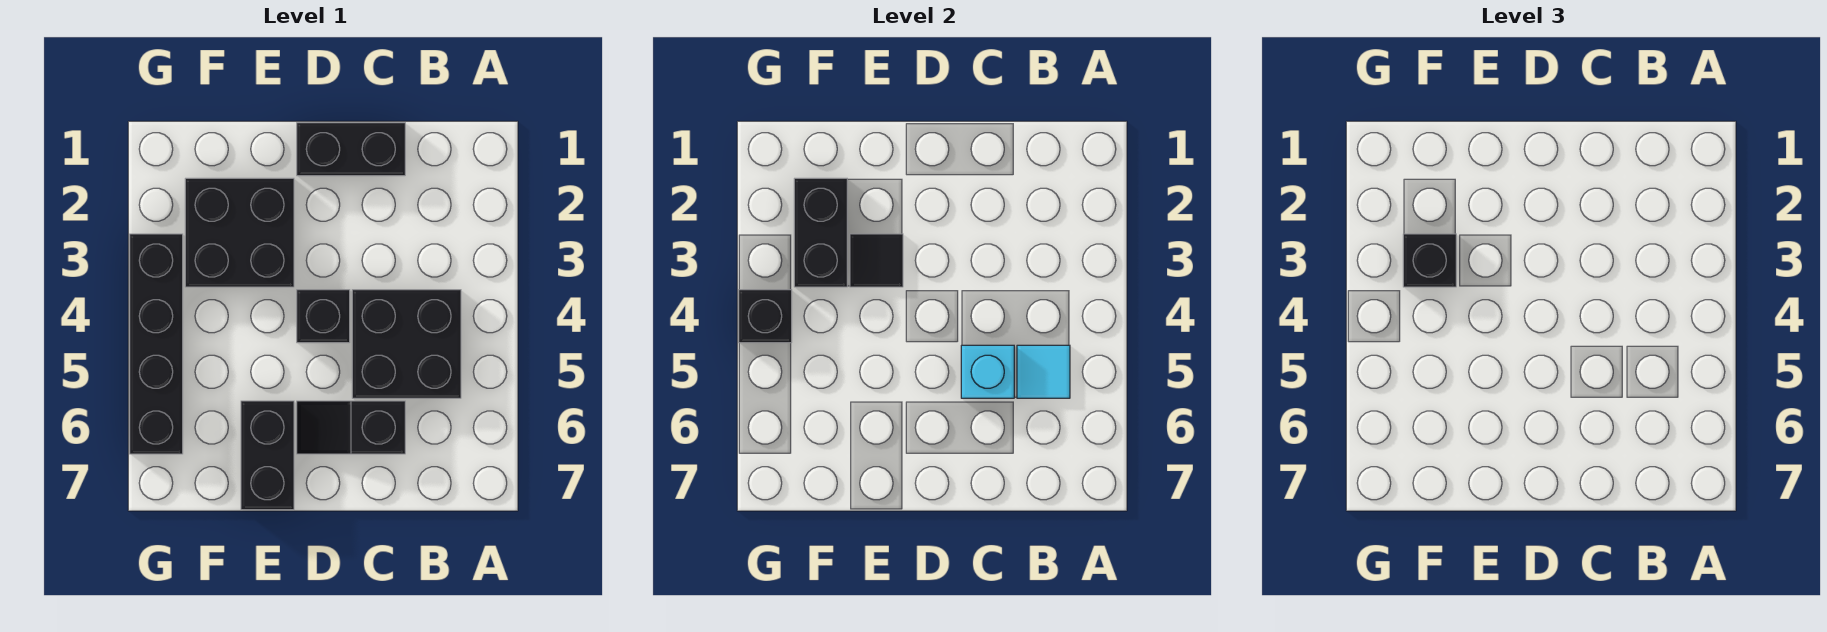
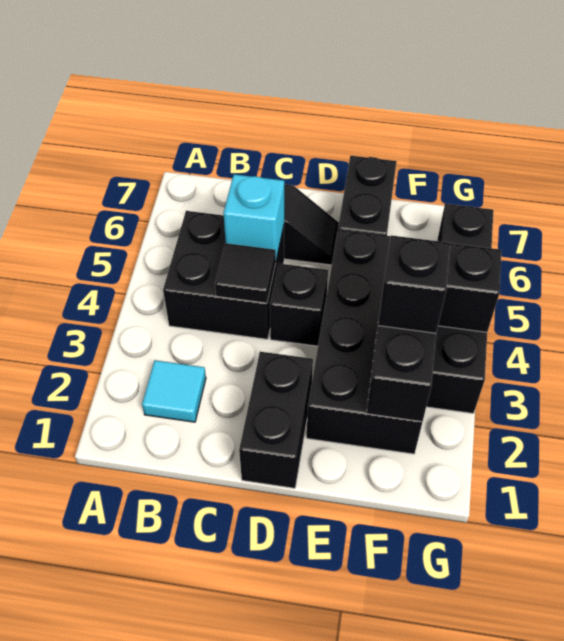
cyan 1x1 tile [1017,345,1070,398] -> cyan 1x1 tile moved to [142,360,206,422]
black 1x2 brick [297,123,405,176] -> black 1x2 brick turned to [239,352,313,488]
black 2x2 brick [185,178,294,287] -> black 2x4 brick [306,230,422,454]
black 1x1 tile [850,234,903,287] -> black 1x1 tile moved to [215,243,276,303]

